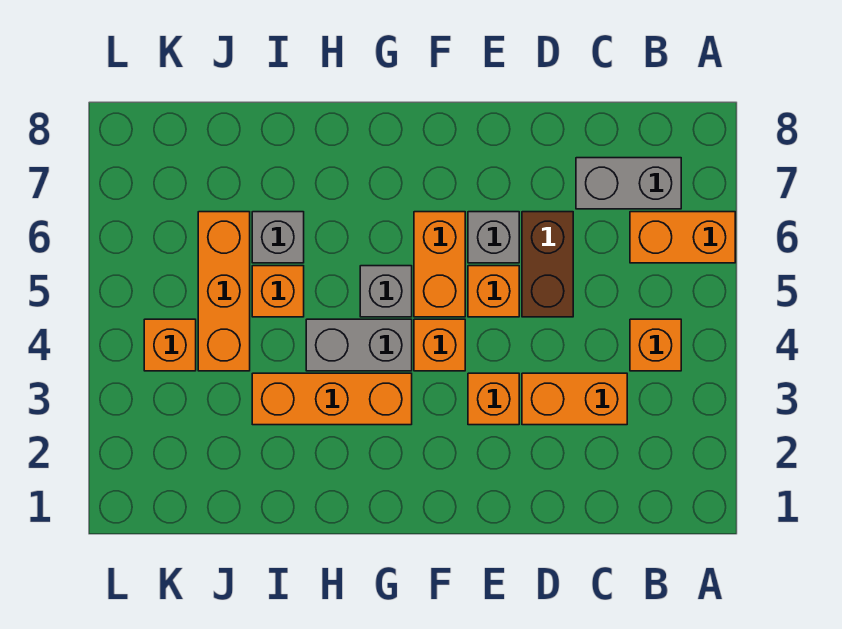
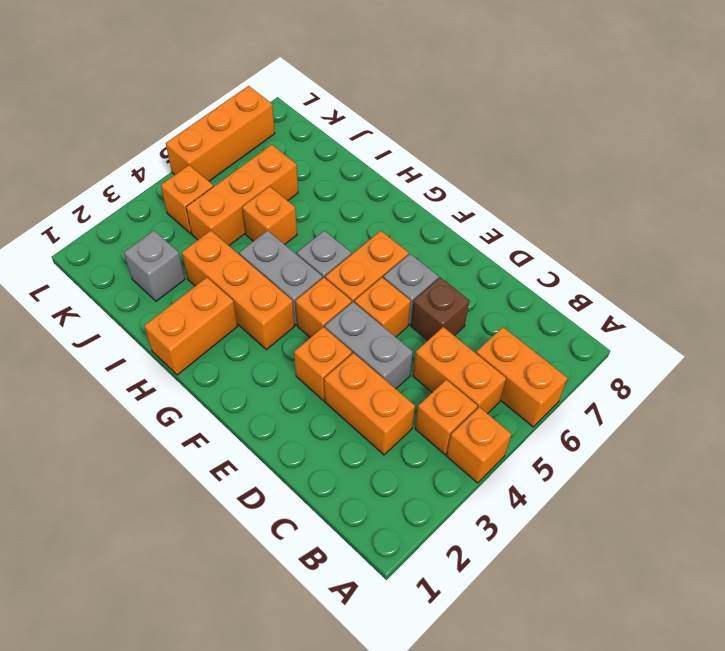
none -> orange 1x1 brick [447,407,512,483]
none -> orange 1x2 brick [413,327,506,414]
grey 1x2 brick [576,158,681,209] -> grey 1x2 brick moved to [325,302,413,389]
brown 1x2 brick [522,212,573,317] -> brown 1x1 brick [411,277,469,340]
none -> orange 1x2 brick [144,278,238,375]
grey 1x1 brick [252,212,304,263] -> grey 1x1 brick moved to [124,231,185,301]
none -> orange 1x3 brick [166,86,275,181]

